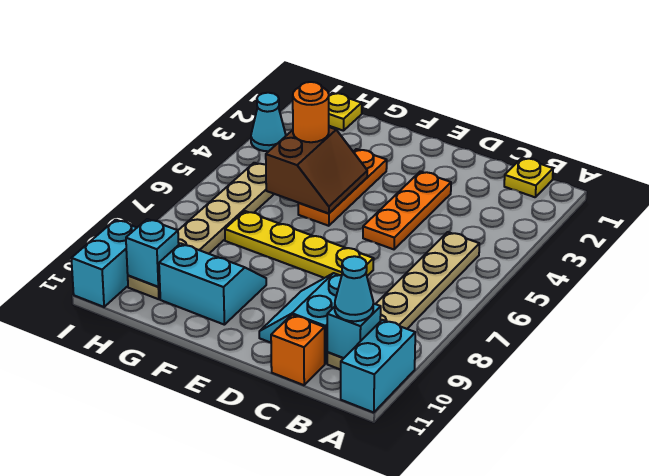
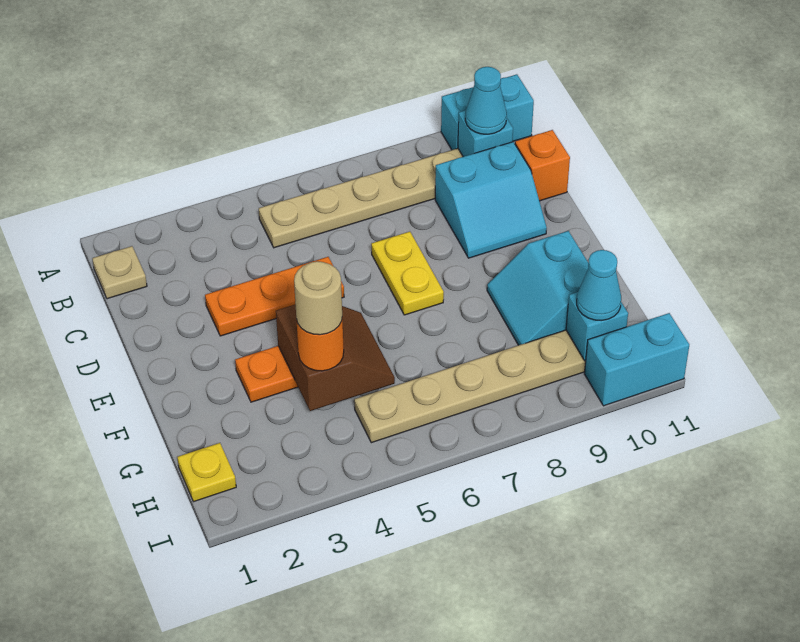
yellow 1x1 plate [504,158,553,197] -> tan 1x1 plate [92,246,147,299]
yellow 1x4 plate [225,211,374,278] -> yellow 1x2 plate [371,232,444,315]
brown 2x2 slope [266,127,367,214] -> brown 2x2 slope turned to [276,304,395,411]
none -> tan 1x1 round brick [294,261,342,335]
cyan 1x1 cone [251,93,286,151] -> cyan 1x1 cone moved to [577,250,621,321]

